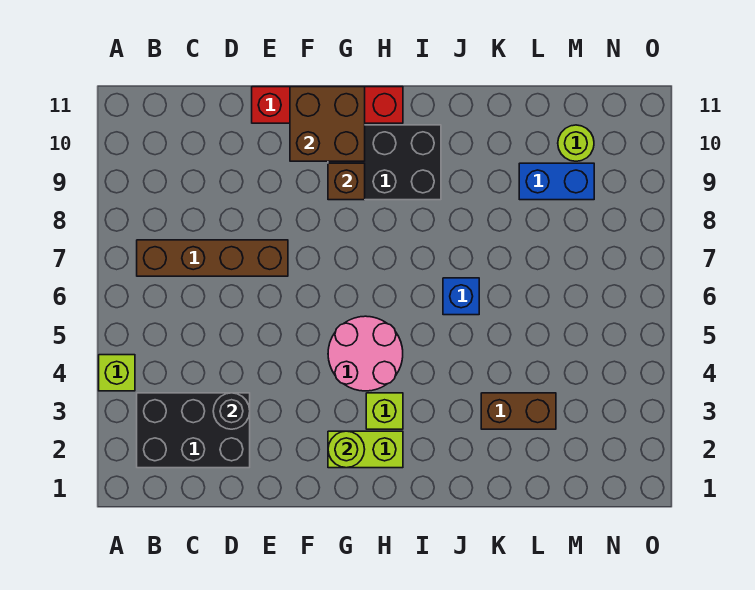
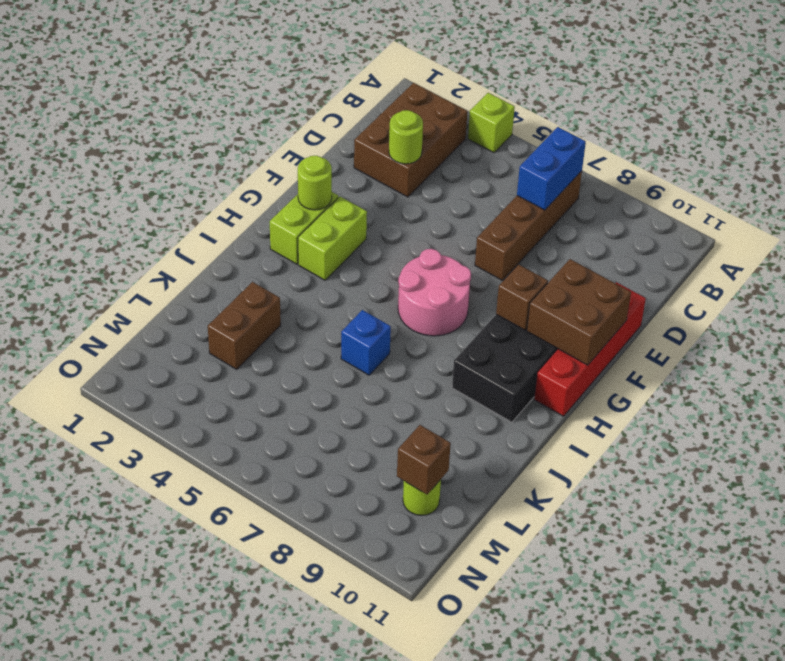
black 2x3 brick [137,393,250,468] -> brown 2x3 brick [354,83,467,197]
black 1x1 round brick [213,393,250,429] -> lime 1x1 round brick [389,110,423,164]
pink 2x2 round brick [328,316,403,391] -> pink 2x2 round brick moved to [398,249,471,336]
lime 1x1 brick [366,393,403,429] -> lime 1x2 brick [298,197,367,280]
blue 1x2 brick [519,163,594,200] -> blue 1x2 brick moved to [517,127,586,210]
none -> brown 1x1 brick [397,425,451,494]

